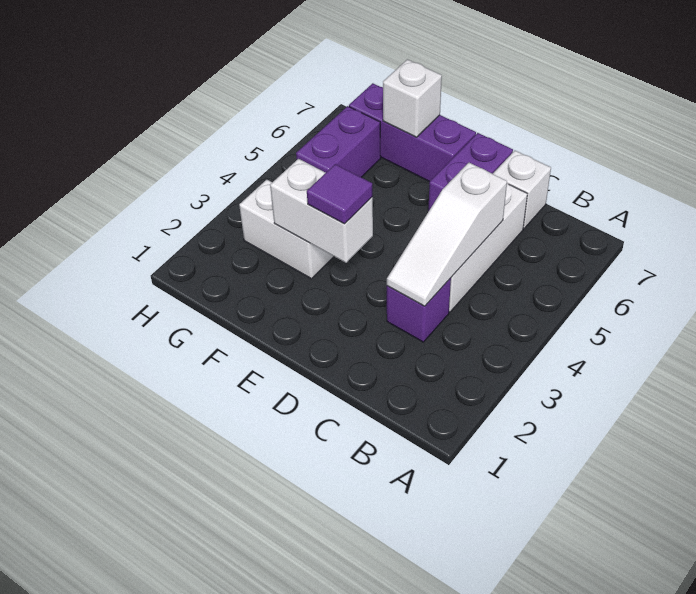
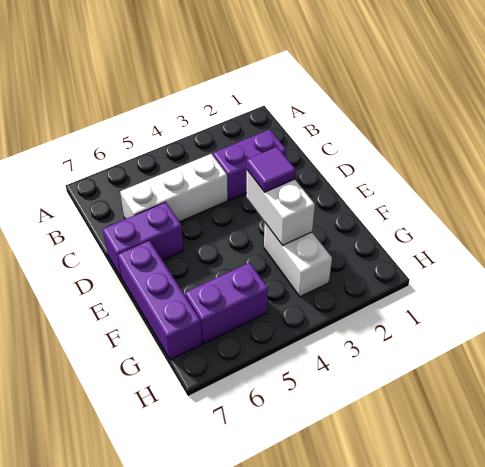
purple 1x1 brick [387,278,451,342] -> purple 1x2 brick [213,130,286,200]
white 1x3 slope [387,163,507,306] -> none
white 1x1 brick [493,151,551,229] -> none
white 1x1 brick [383,59,442,137] -> none

